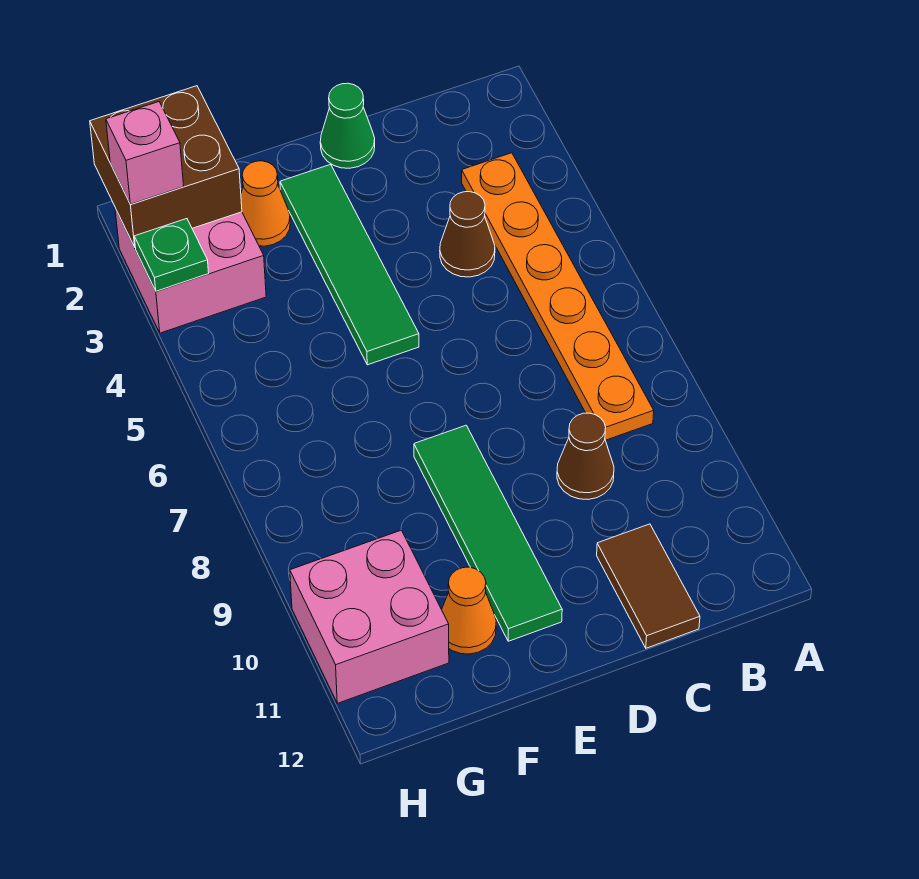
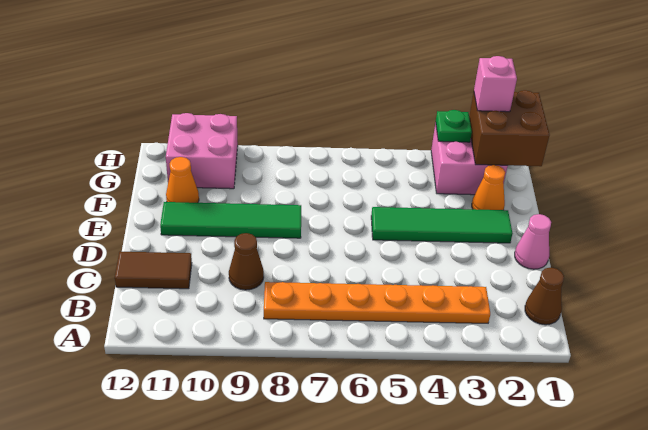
brown 1x1 cone [440,192,495,277] -> brown 1x1 cone moved to [525,267,564,325]
green 1x1 cone [320,83,375,168] -> pink 1x1 cone [515,214,551,269]

